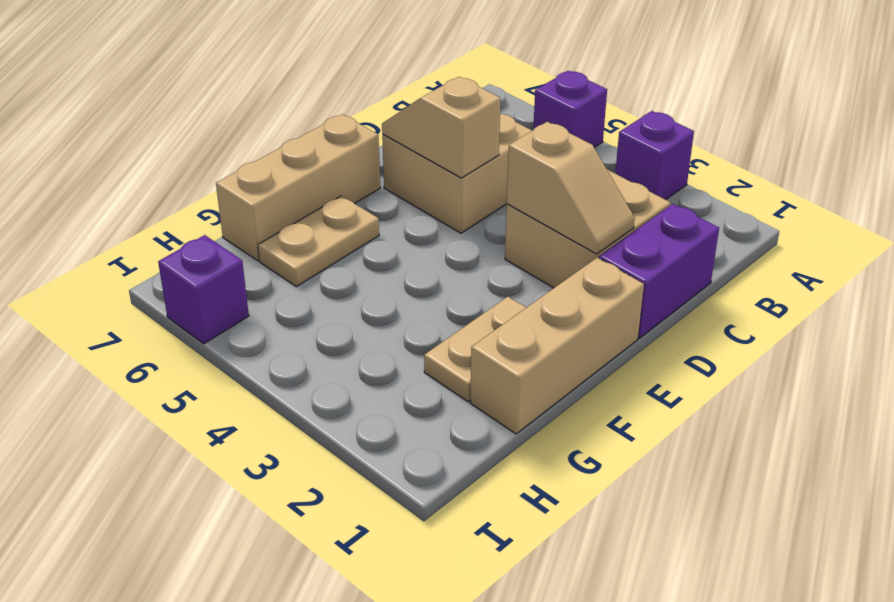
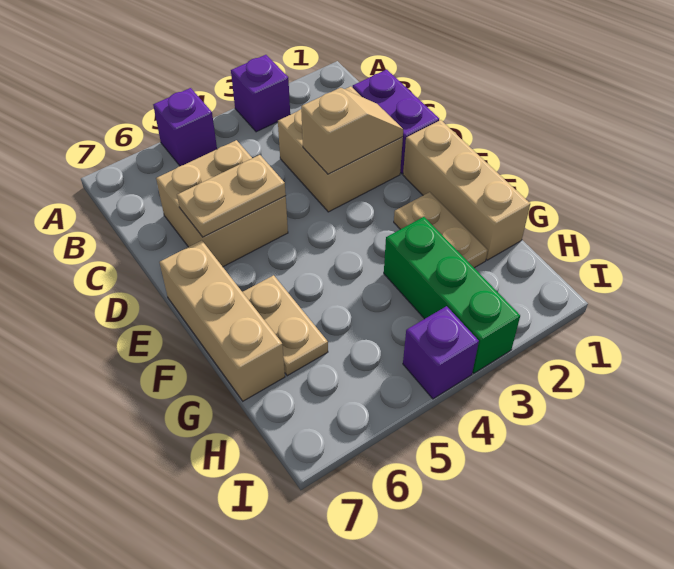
tan 1x2 slope [382,77,500,178] -> tan 1x2 plate [177,155,286,237]
none -> green 1x3 brick [384,217,520,373]
purple 1x1 brick [158,235,249,344] -> purple 1x1 brick moved to [403,306,479,399]

